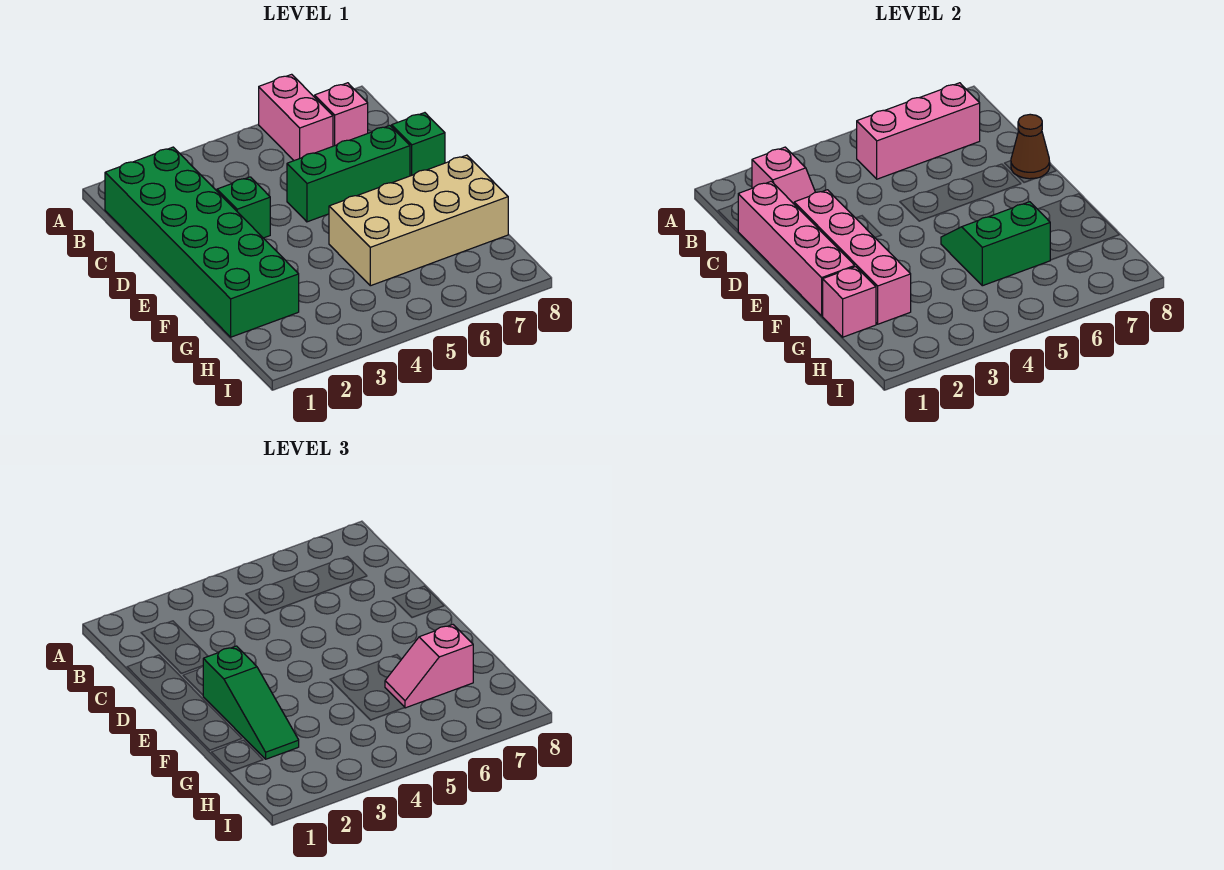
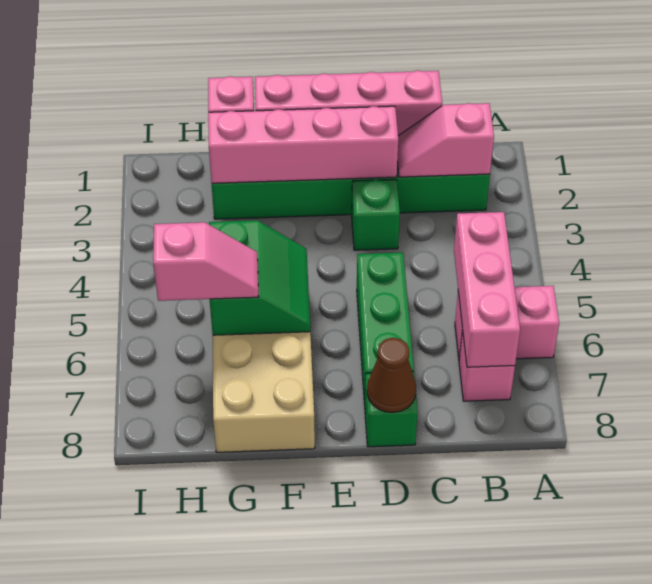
green 1x3 slope [203,646,299,759] -> none
pink 1x2 slope [385,625,473,708] -> pink 1x2 slope turned to [153,222,258,301]

